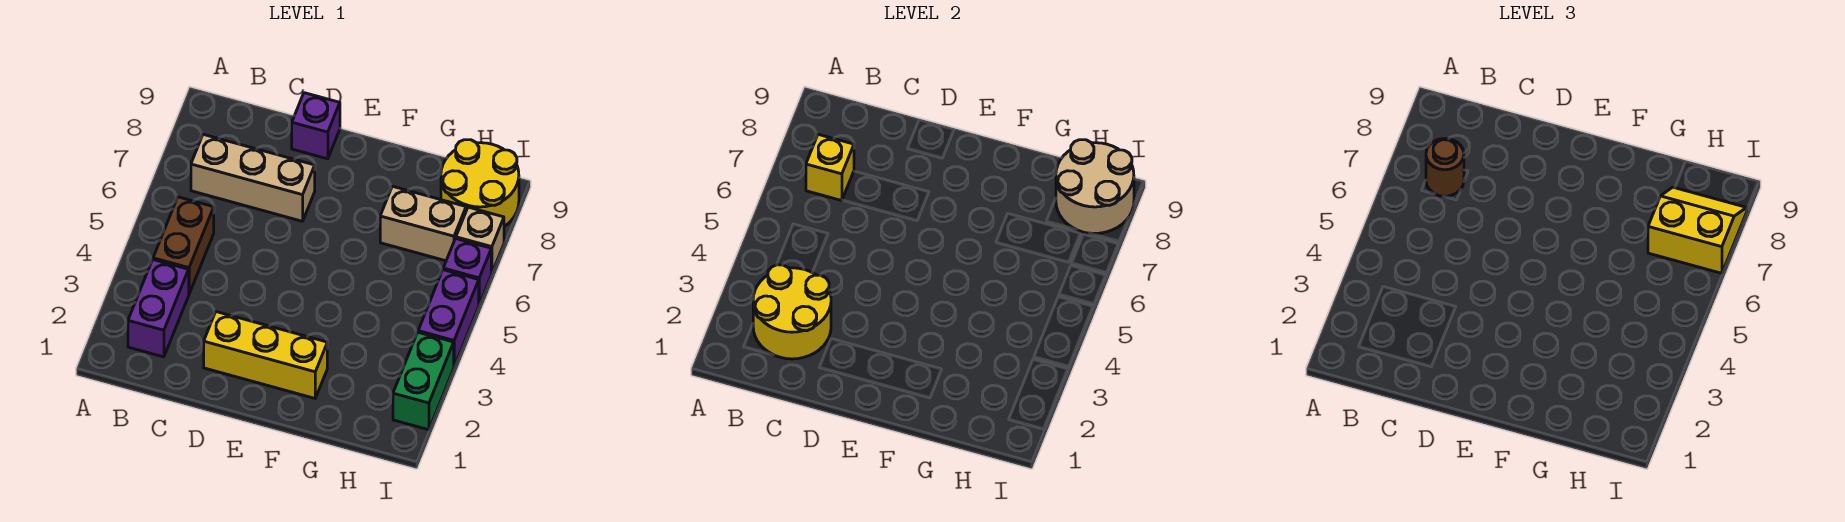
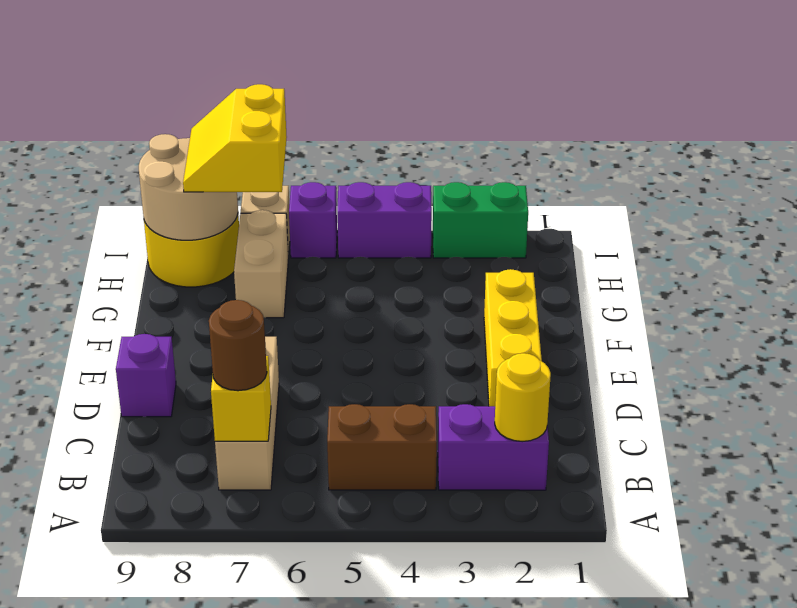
yellow 2x2 round brick [753,265,831,359] -> yellow 1x1 round brick [495,353,551,442]

